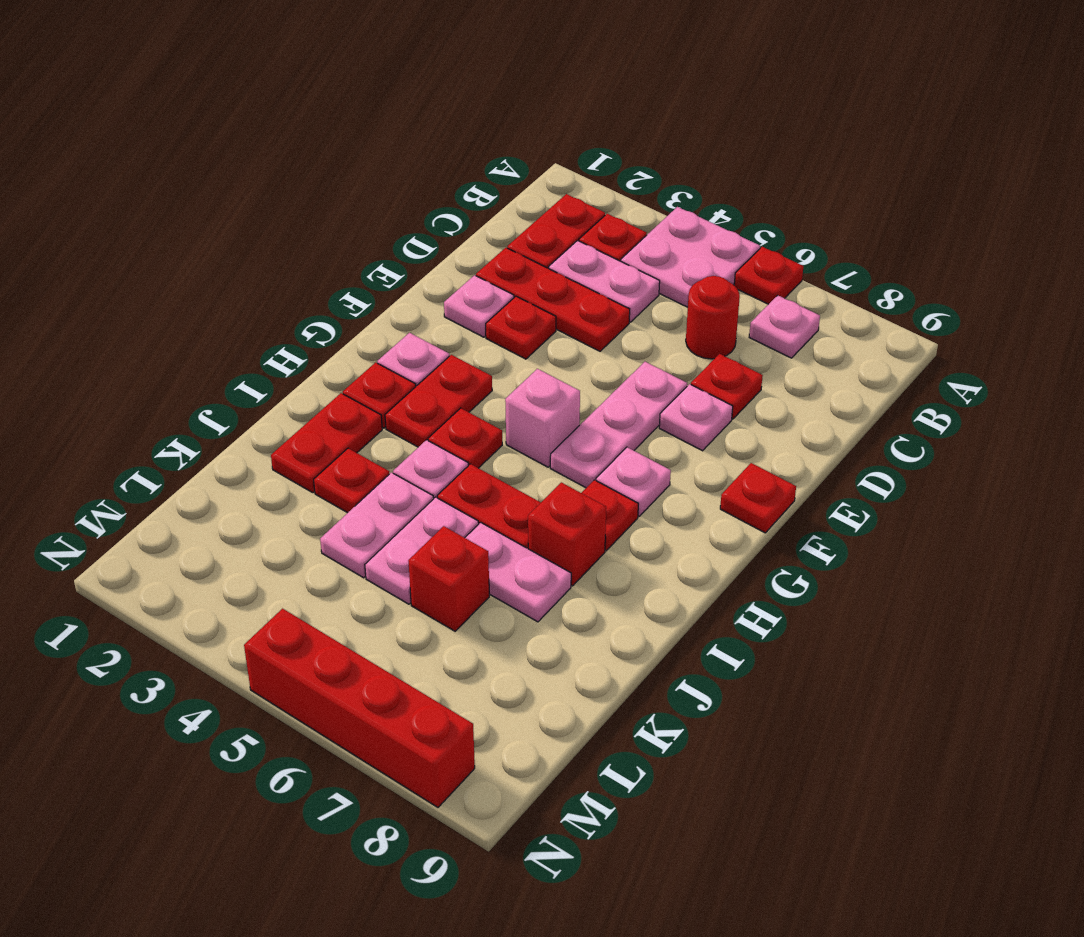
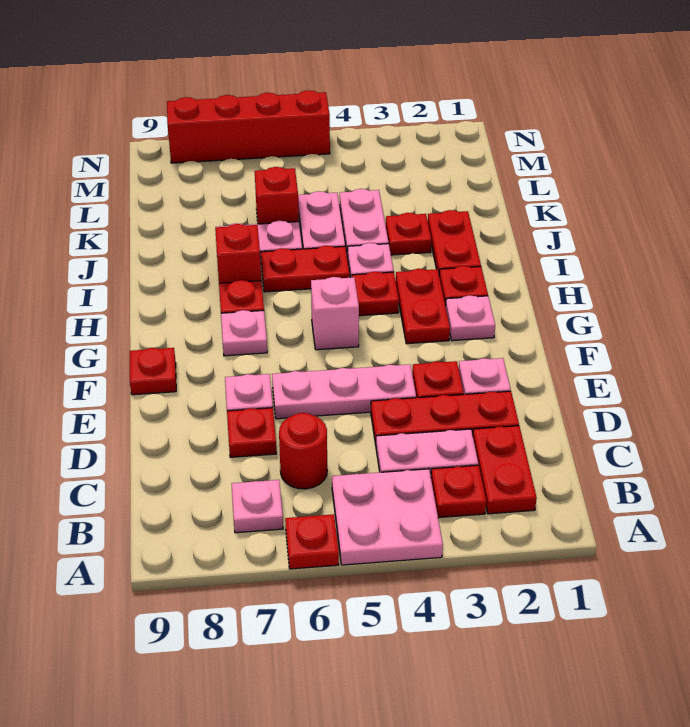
pink 1x3 plate [550,362,687,488] -> pink 1x3 plate turned to [272,364,416,419]

